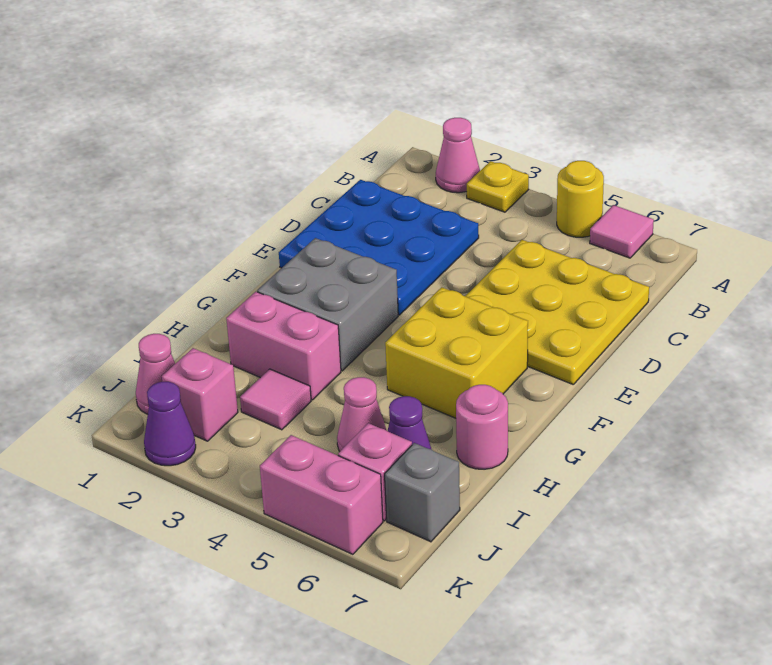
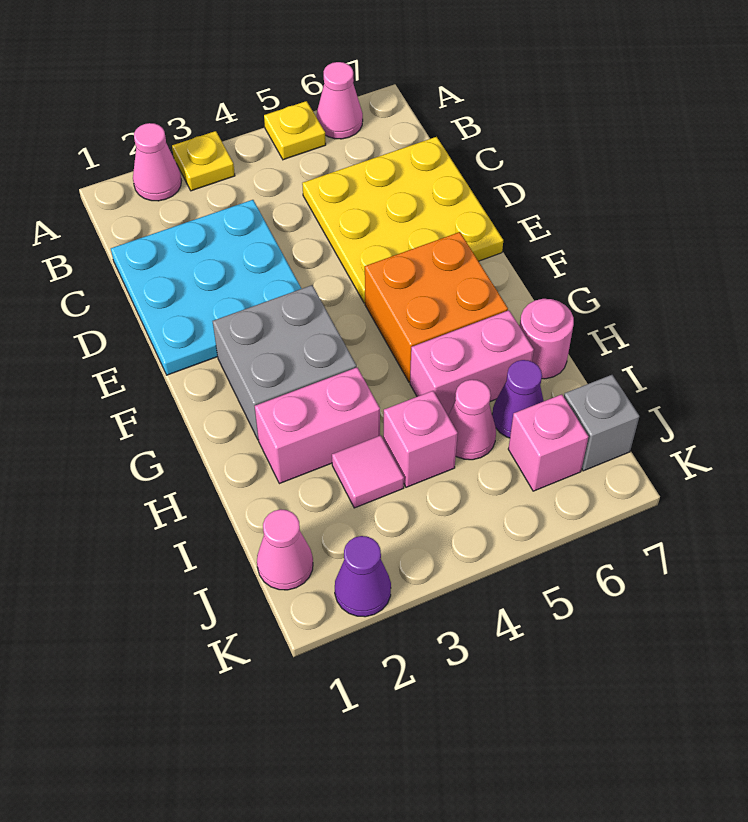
yellow 1x1 round brick [557,161,604,237] -> yellow 1x1 plate [264,101,326,160]
pink 1x1 tile [590,205,654,258] -> pink 1x1 cone [317,62,363,139]
blue 3x3 plate [279,180,479,315] -> cyan 3x3 plate [111,200,301,375]
yellow 2x2 brick [385,287,528,418] -> orange 2x2 brick [365,232,508,382]
pink 1x1 brick [162,348,238,441] -> pink 1x1 brick moved to [383,391,458,487]
pink 1x2 brick [260,435,383,554] -> pink 1x2 brick moved to [410,310,534,415]

